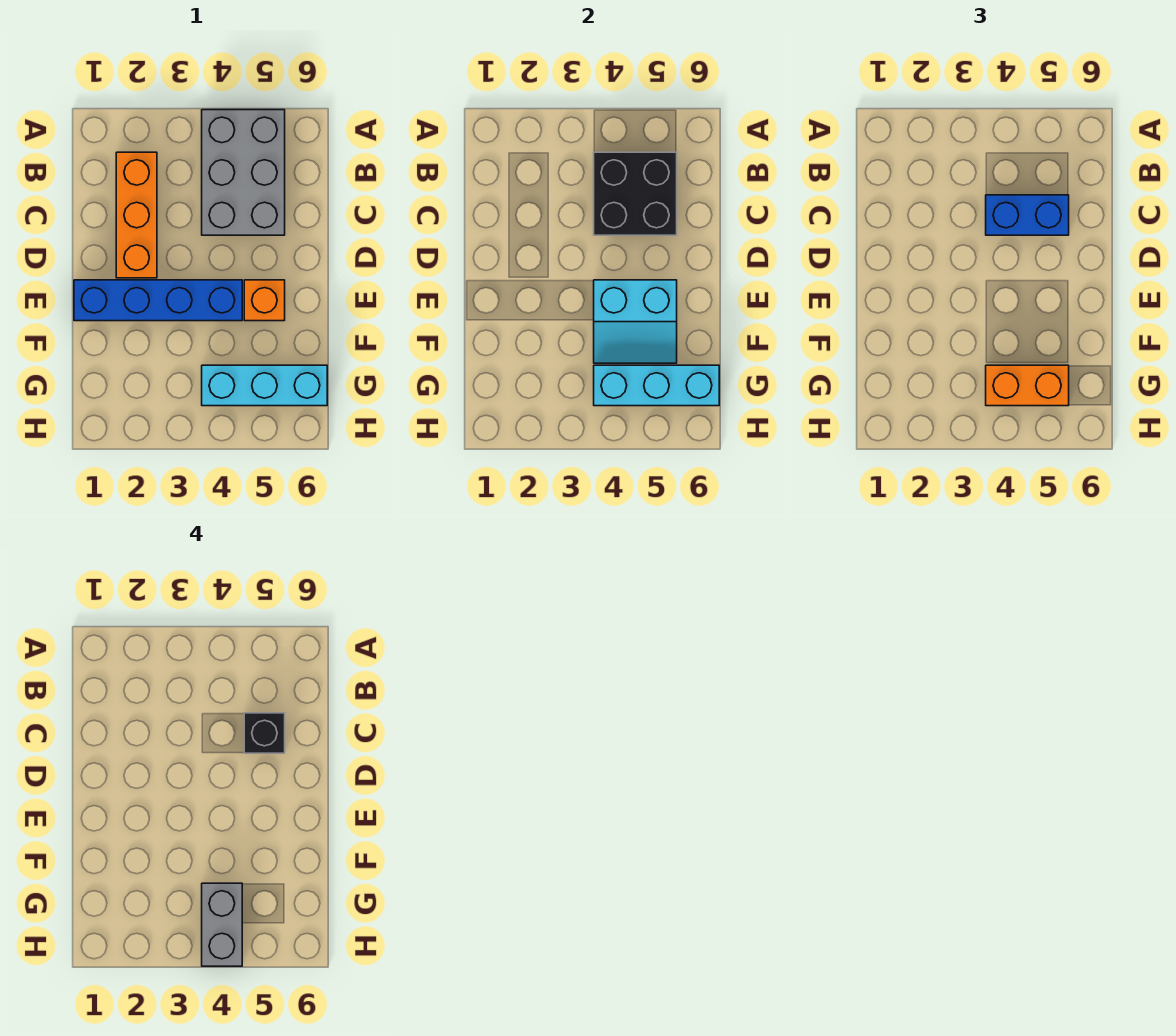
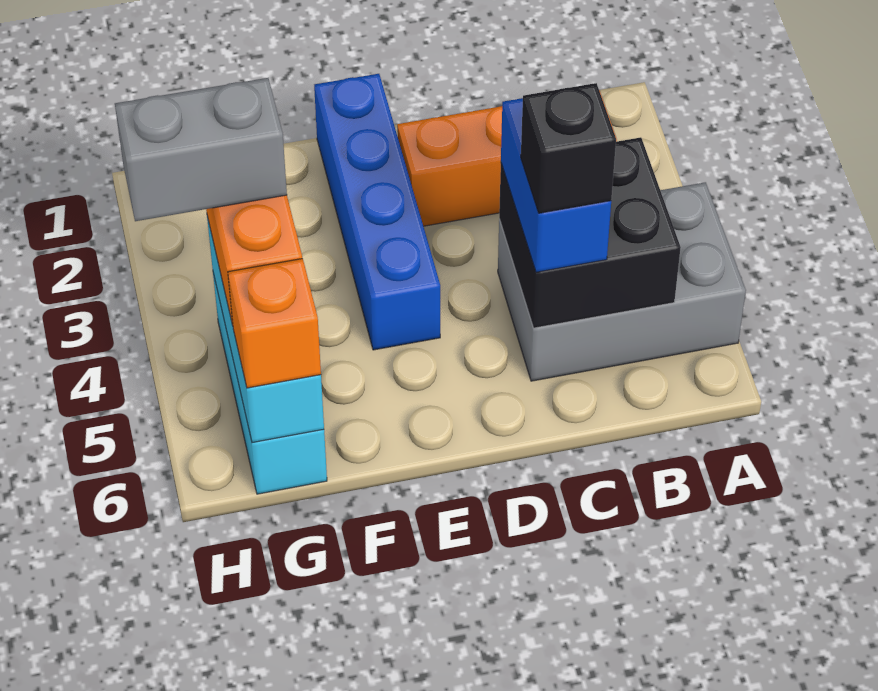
cyan 2x2 slope [594,280,677,363] -> none
orange 1x1 brick [244,280,285,321] -> orange 1x1 brick moved to [228,259,321,388]

